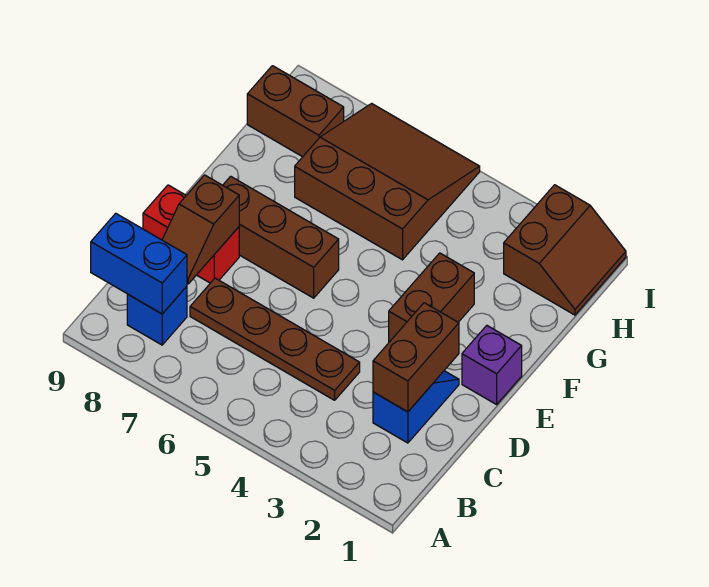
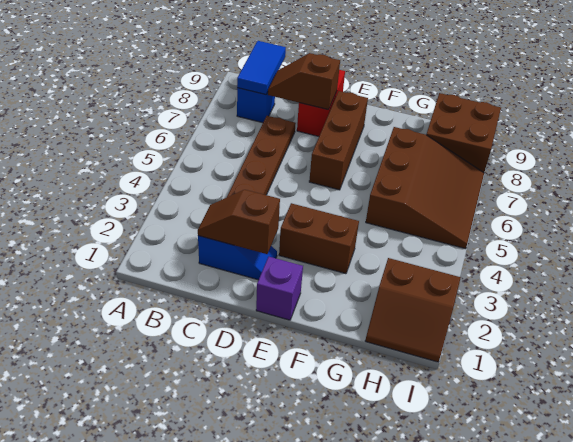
blue 1x2 brick [91,213,187,314] -> blue 1x2 tile [237,41,286,95]
brown 1x2 brick [373,303,459,412] -> brown 1x2 slope [198,190,280,254]
brown 1x2 brick [247,66,344,157] -> brown 2x2 brick [426,93,501,173]

